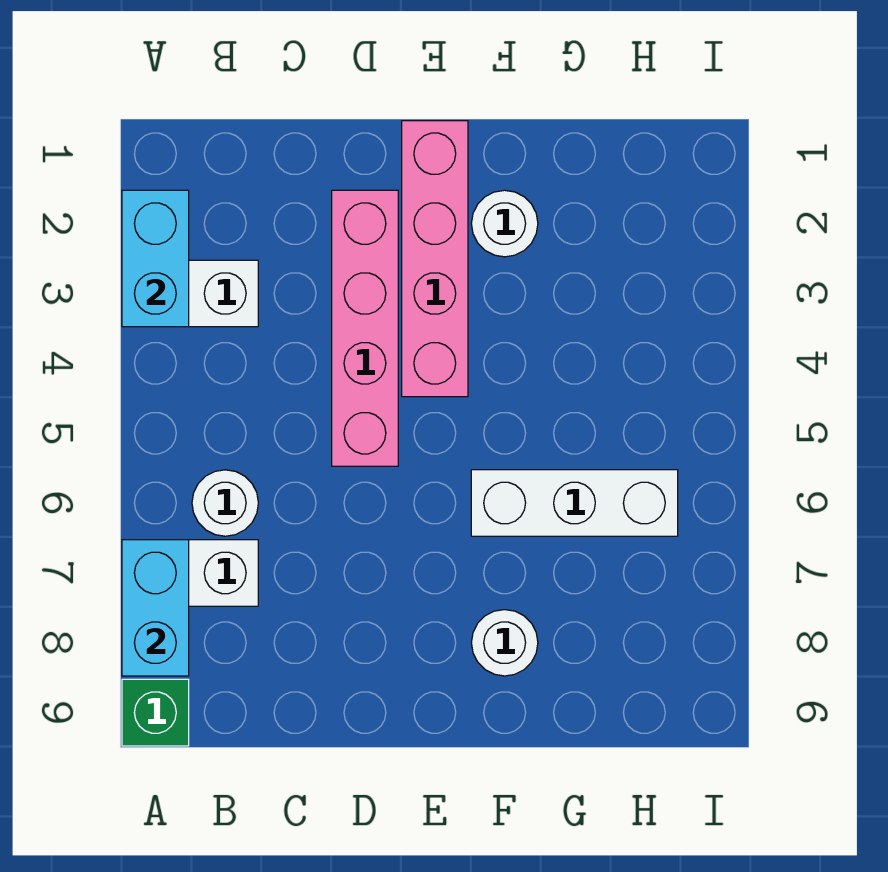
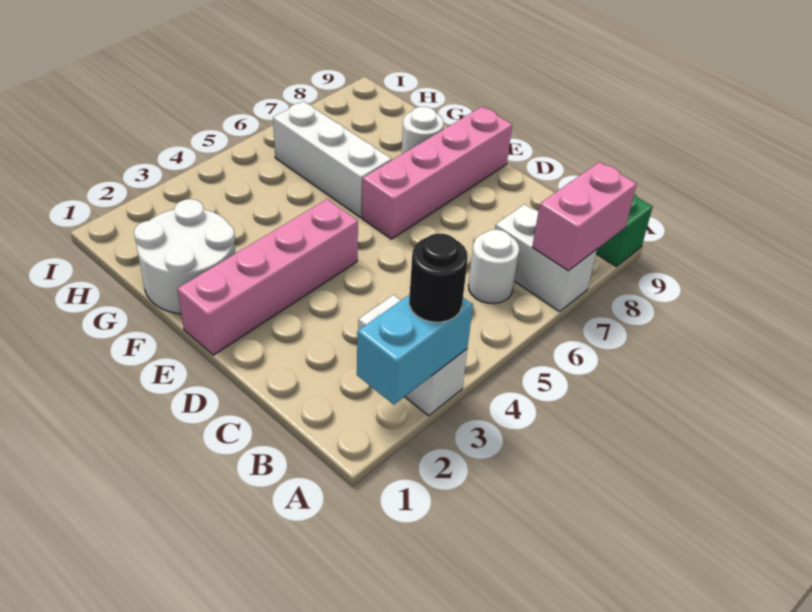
none -> black 1x1 round brick [409,233,468,322]
cyan 1x2 brick [122,540,189,676] -> pink 1x2 brick [532,162,637,271]
pink 1x4 brick [332,190,398,466] -> pink 1x4 brick moved to [362,107,512,239]
white 1x1 round brick [471,190,538,257] -> white 2x2 round brick [134,199,235,314]

